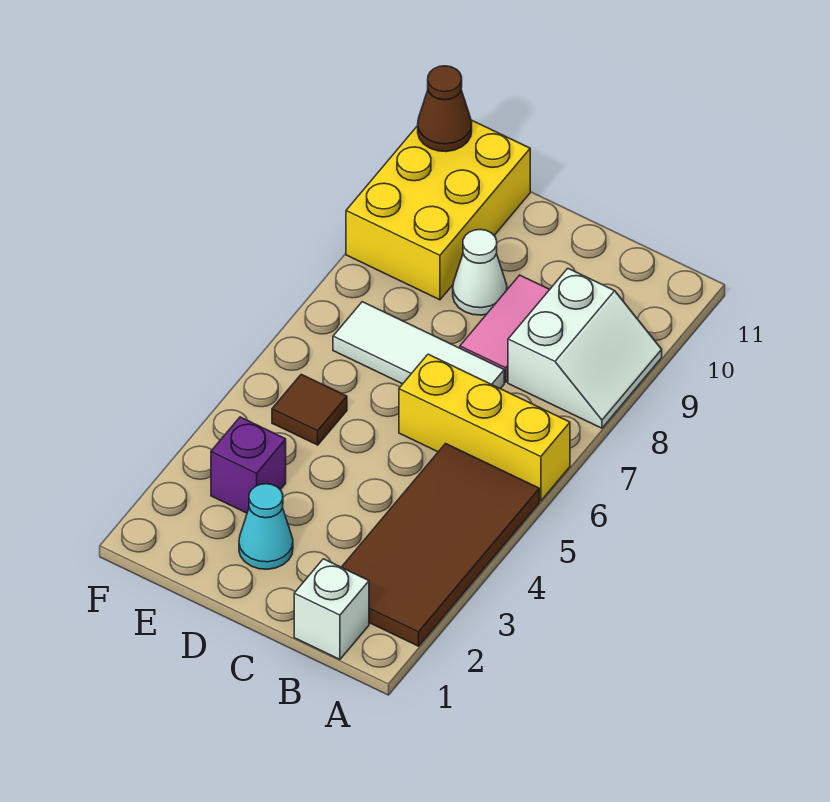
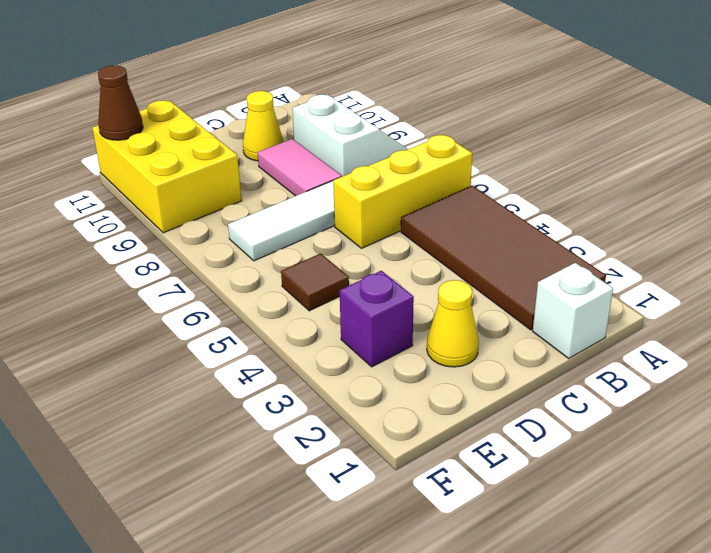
none -> yellow 1x1 cone [243,91,283,161]
cyan 1x1 cone [239,484,293,569] -> yellow 1x1 cone [427,280,479,367]
white 1x1 cone [453,230,507,315] -> none

